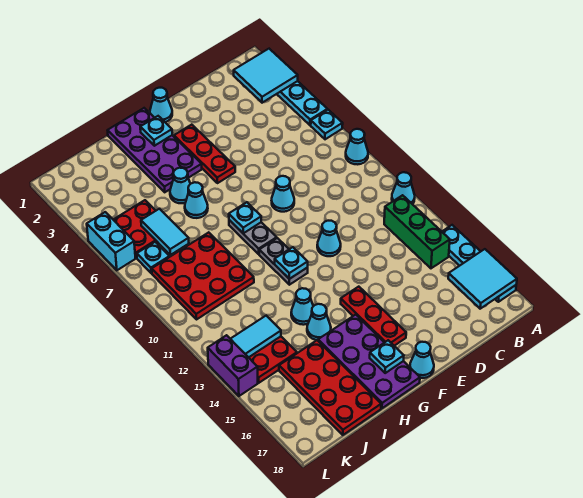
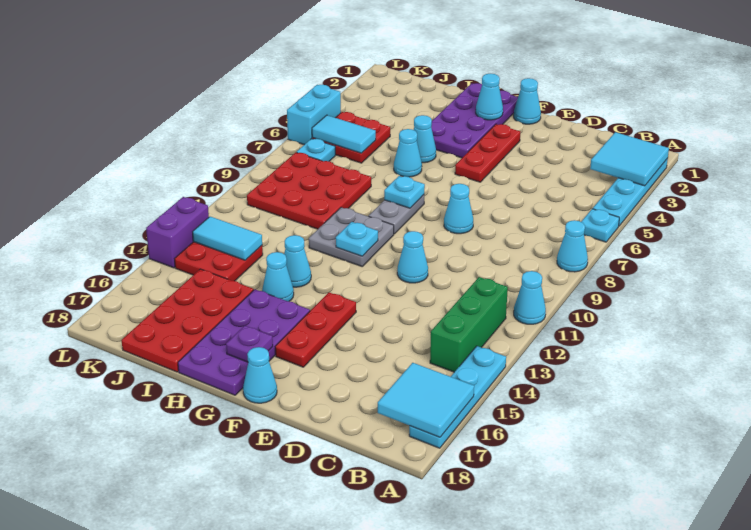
cyan 1x1 plate [140,116,172,146] -> cyan 1x1 cone [476,74,503,120]
grey 1x2 plate [259,238,308,285] -> grey 2x2 plate [309,207,394,266]
cyan 1x1 plate [370,340,404,373] -> purple 1x1 plate [226,326,273,362]
cyan 1x2 tile [141,209,189,255] -> cyan 1x2 tile turned to [312,115,376,153]

